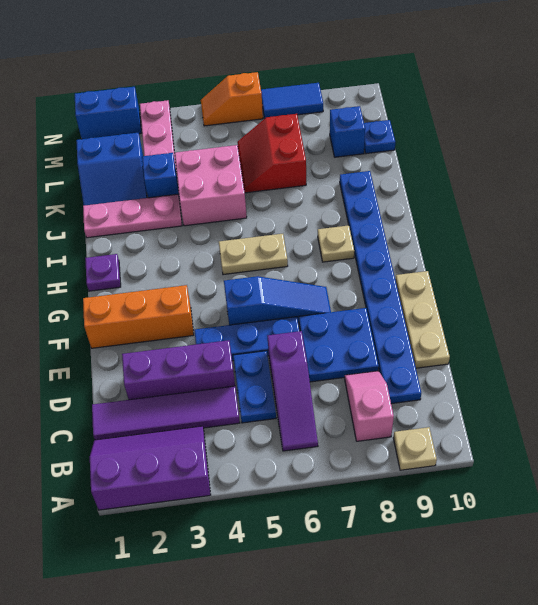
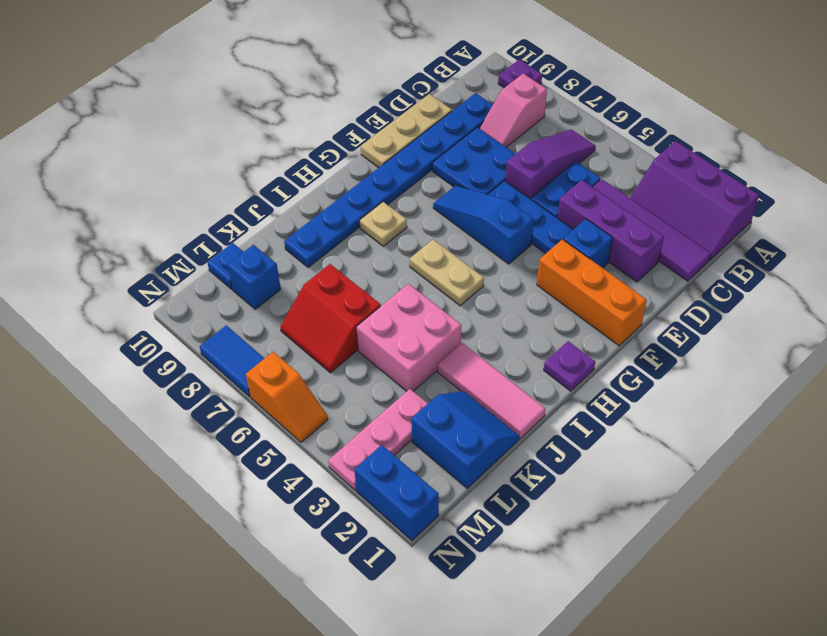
tan 1x1 plate [393,427,437,470] -> purple 1x1 plate [498,59,542,88]
pink 1x3 plate [83,194,182,238] -> pink 1x3 tile [438,343,545,439]
blue 1x1 brick [142,153,179,198] -> blue 1x1 brick moved to [563,219,612,268]
red 2x2 slope [237,114,306,193] -> red 2x2 slope turned to [280,264,381,373]

